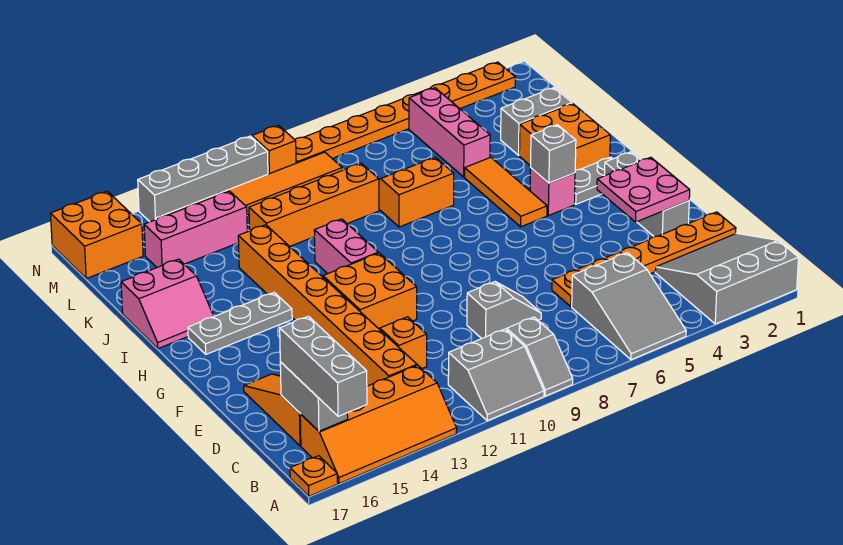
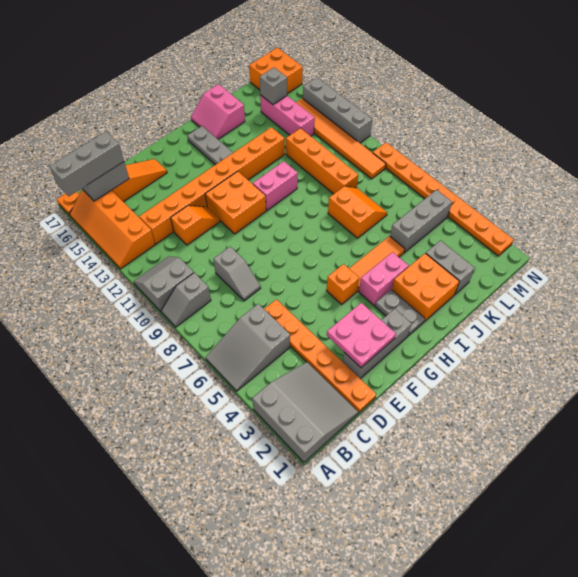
grey 2x2 slope [448,329,544,421] -> grey 2x2 slope turned to [134,256,194,312]
pink 1x1 brick [530,168,575,216] -> pink 1x2 brick [359,252,409,306]
grey 1x1 brick [531,125,576,183] -> grey 1x1 brick moved to [260,68,287,104]
pink 1x3 brick [409,88,490,177] -> grey 1x3 brick [390,190,452,253]
orange 1x1 brick [252,125,296,174] -> orange 1x1 brick moved to [326,264,359,304]

